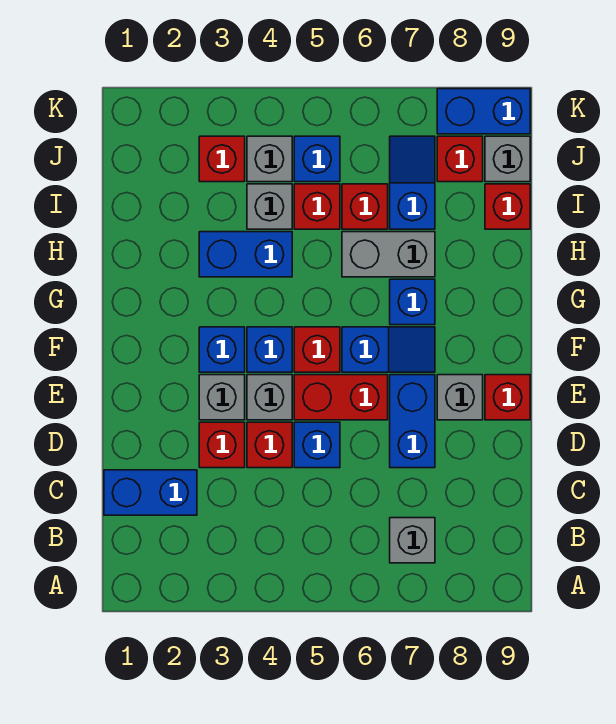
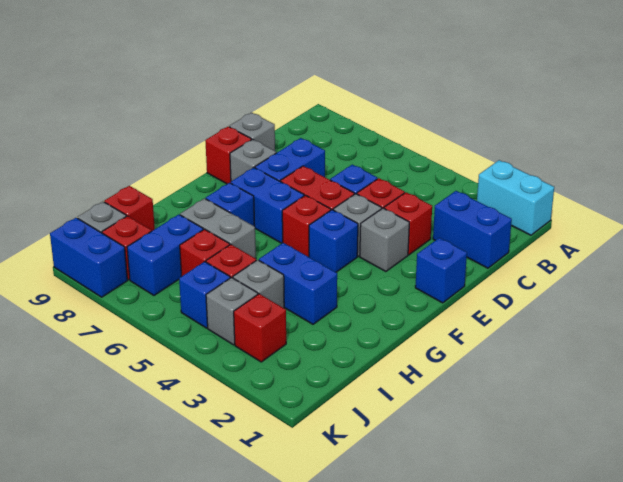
none -> cyan 1x2 brick [477,160,554,235]
grey 1x1 brick [390,518,435,563] -> grey 1x1 brick moved to [229,113,275,151]
blue 1x1 brick [199,327,245,372] -> blue 1x1 brick moved to [415,238,467,303]
blue 1x2 slope [342,327,435,372] -> blue 1x2 brick [231,167,304,243]
blue 1x2 slope [390,136,435,229] -> blue 1x2 brick [127,215,203,295]

